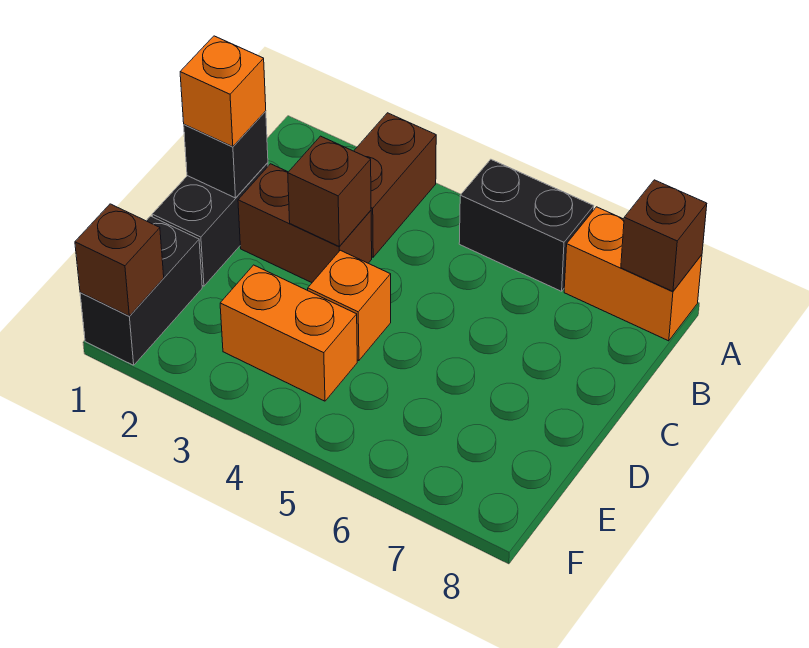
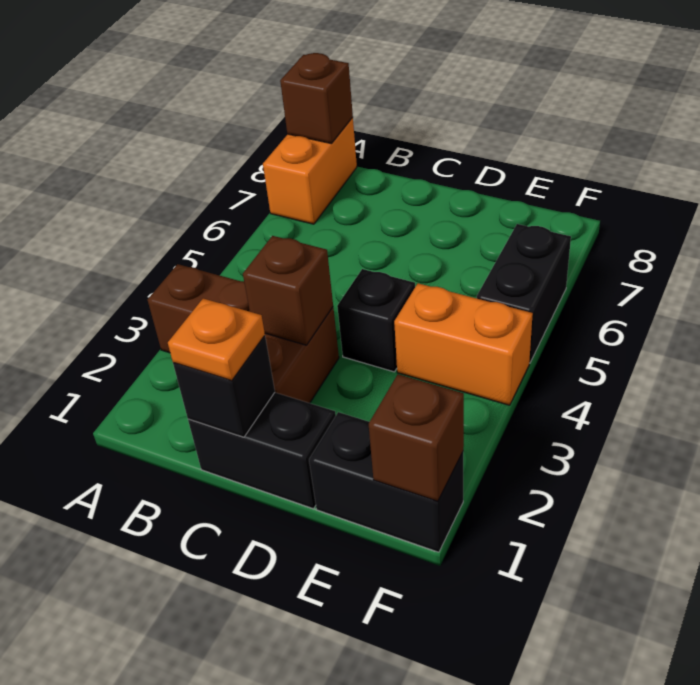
black 1x2 brick [459,159,594,291] -> black 1x2 brick moved to [477,224,571,363]
orange 1x1 brick [180,36,266,147] -> orange 1x1 plate [168,299,265,381]
orange 1x1 brick [308,250,391,361] -> black 1x1 brick [337,269,415,372]
orange 1x2 brick [220,265,357,401] -> orange 1x2 brick turned to [394,283,533,405]

